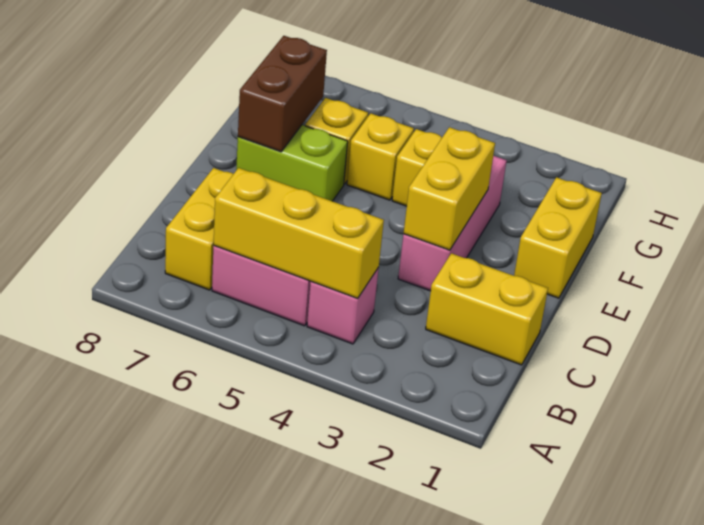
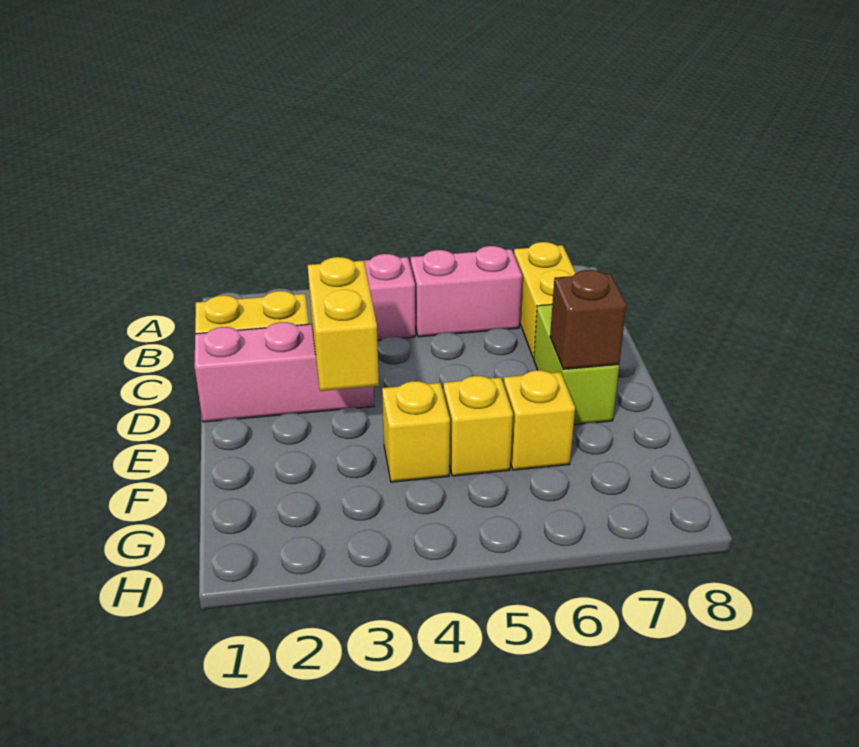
yellow 1x3 brick [214,168,384,298] -> none
pink 1x3 brick [398,156,507,291] -> pink 1x3 brick turned to [195,322,374,422]
yellow 1x2 brick [514,177,602,298] -> none
lime 1x2 brick [236,125,348,201] -> lime 1x2 brick turned to [534,305,619,425]
brown 1x2 brick [238,36,327,152] -> brown 1x1 brick [550,270,626,369]

